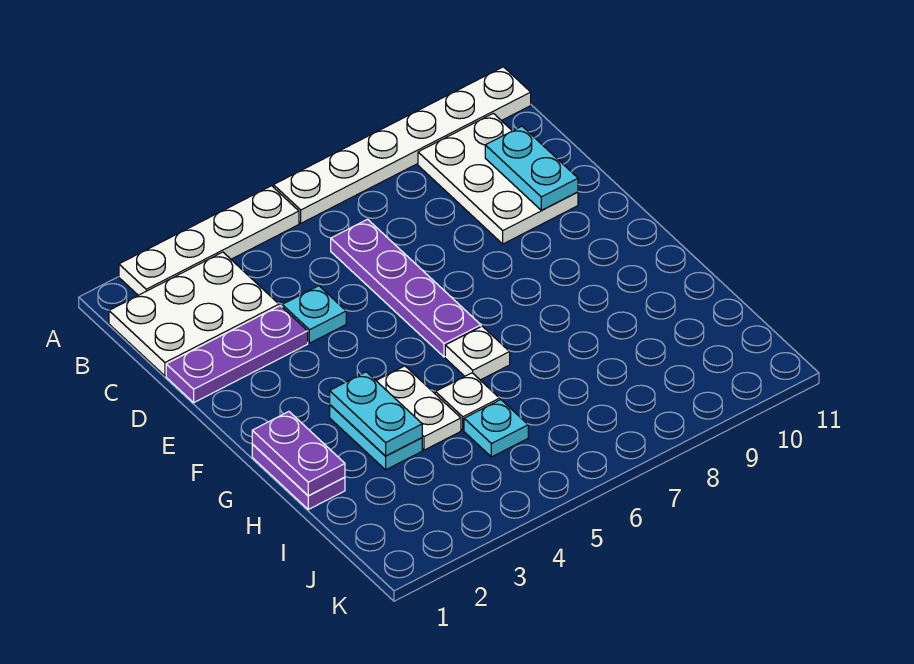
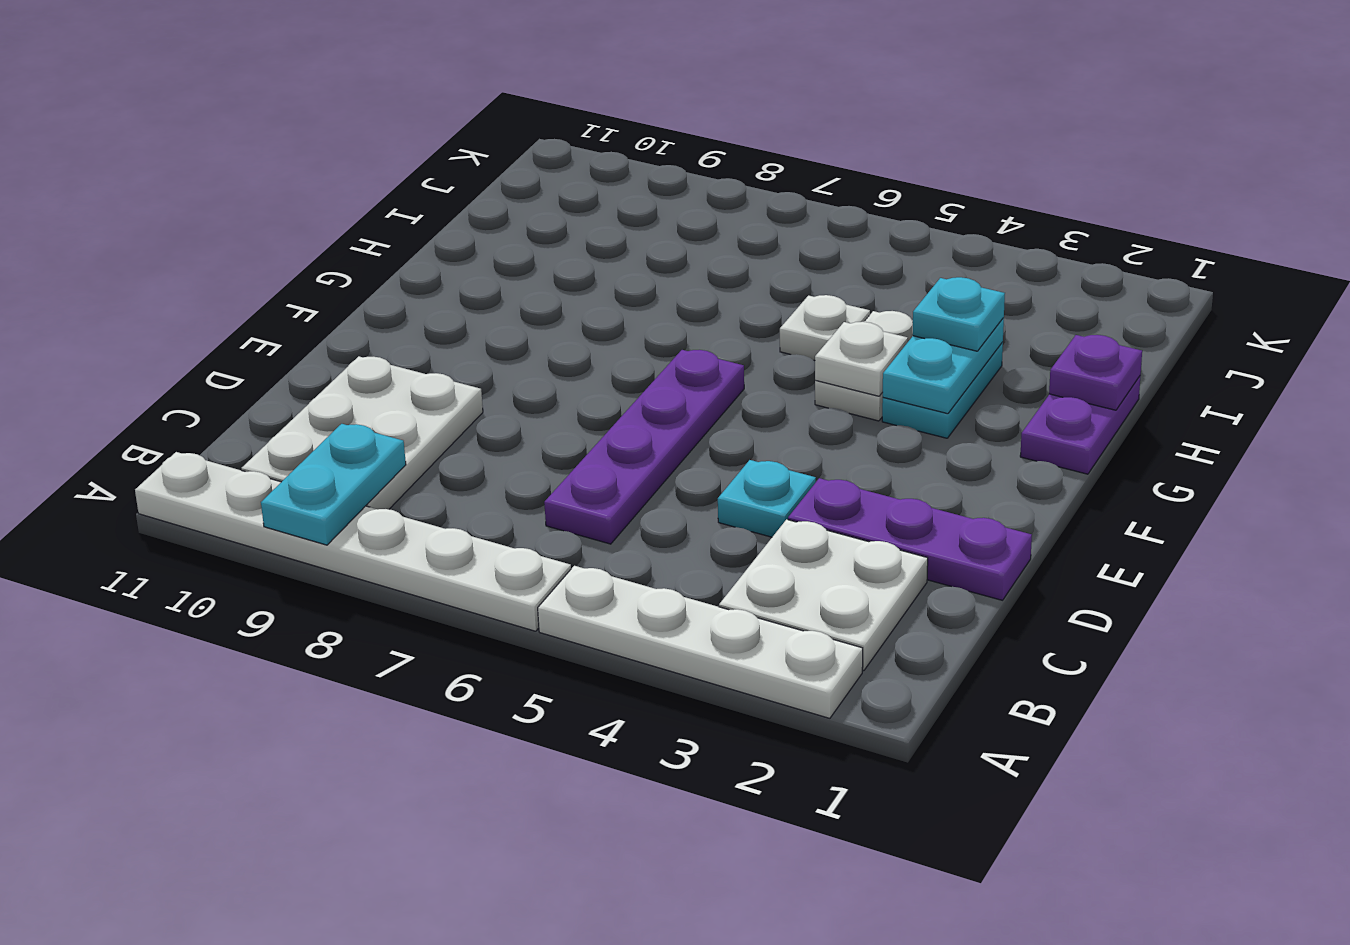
white 2x3 plate [109,252,279,376] -> white 2x2 plate [719,519,928,671]
cyan 1x2 plate [485,126,578,210] -> cyan 1x2 plate moved to [261,424,406,545]
purple 1x2 plate [252,412,345,496] -> purple 1x1 plate [1049,335,1142,410]
white 1x1 plate [445,326,510,380] -> white 1x1 plate moved to [815,322,908,396]
cyan 1x1 plate [464,400,528,457] -> cyan 1x1 plate moved to [912,277,1005,351]

